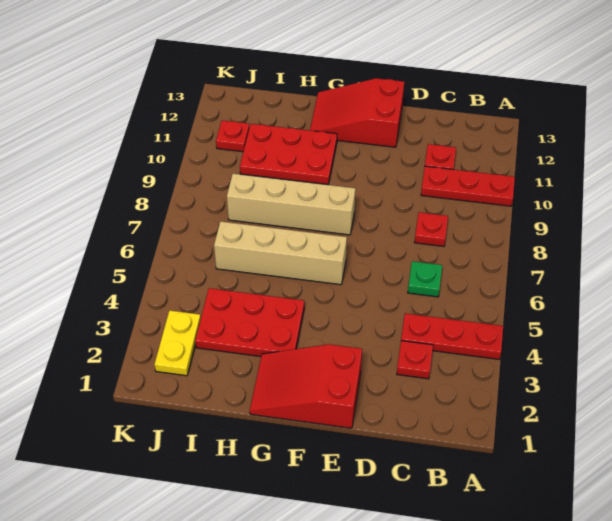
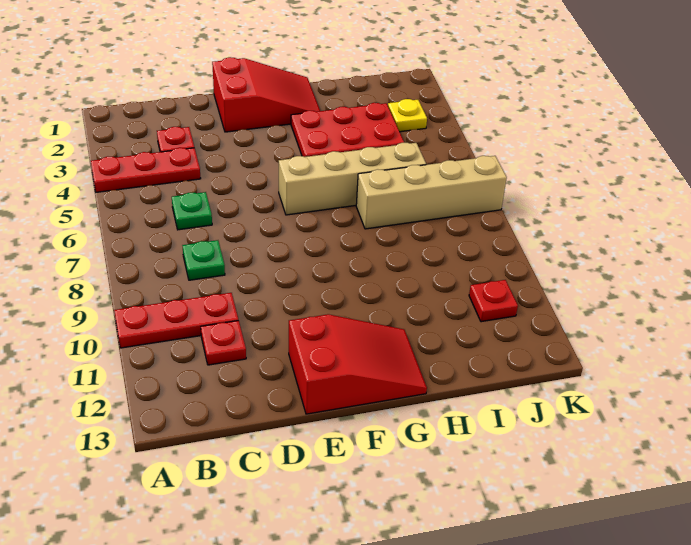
red 1x1 plate [415,212,448,246] -> green 1x1 plate [182,240,225,280]
tan 1x4 brick [227,174,355,235] -> tan 1x4 brick moved to [356,156,507,229]
red 2x3 plate [240,124,337,184] -> none
yellow 1x2 plate [155,310,201,376] -> yellow 1x1 plate [388,99,427,132]

